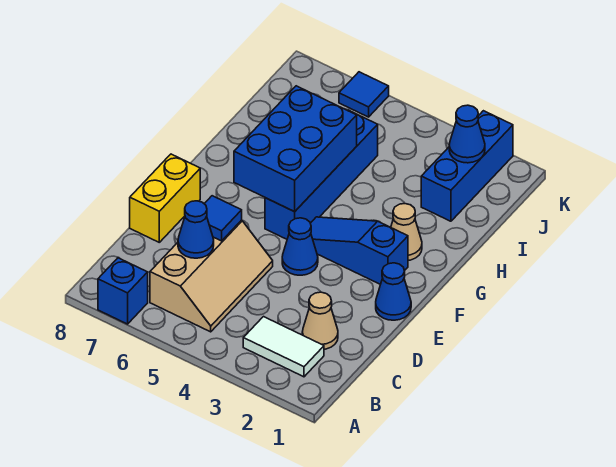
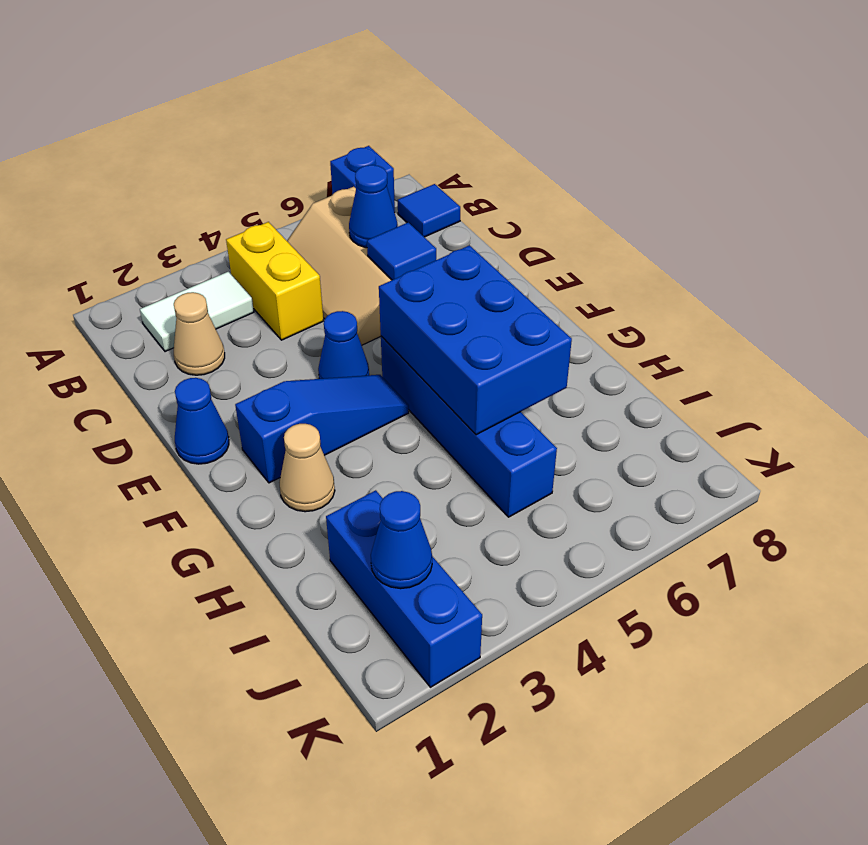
yellow 1x2 brick [130,154,200,242] -> yellow 1x2 brick moved to [226,222,323,340]
blue 1x1 tile [339,72,389,117] -> blue 1x1 tile moved to [398,184,460,237]

